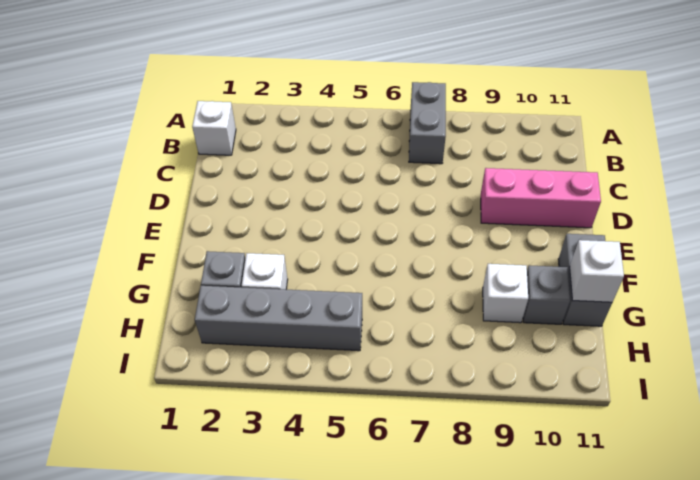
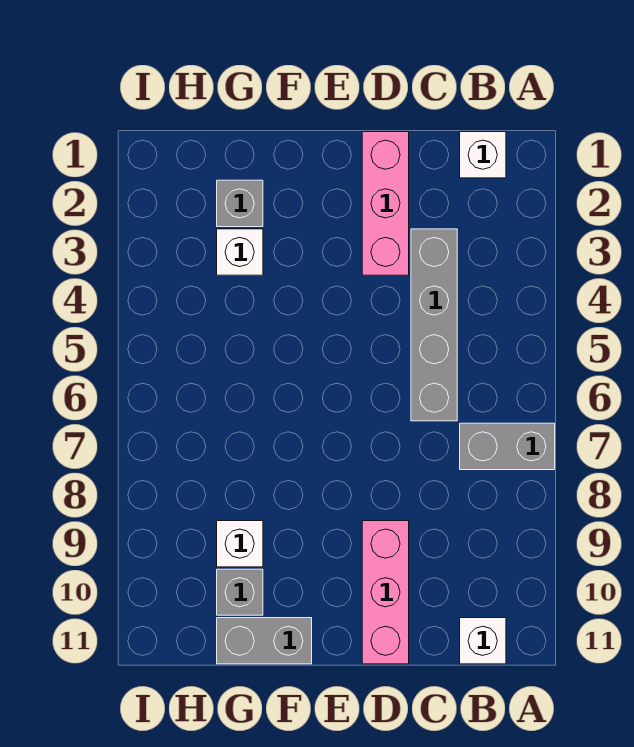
none -> pink 1x3 brick [362,132,409,275]
white 1x1 brick [570,240,624,302] -> white 1x1 brick moved to [460,618,506,664]
grey 1x4 brick [195,286,362,351] -> grey 1x4 brick moved to [411,229,457,421]

